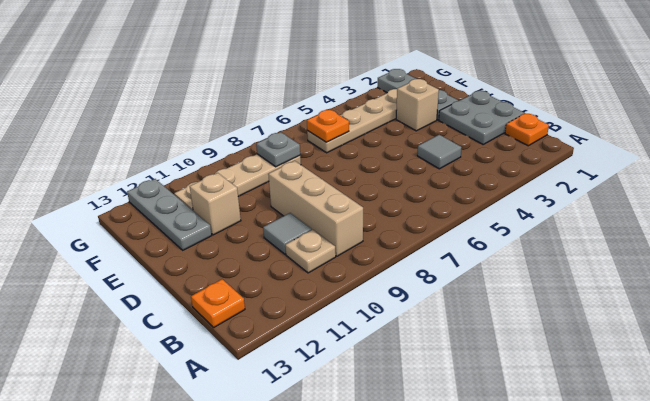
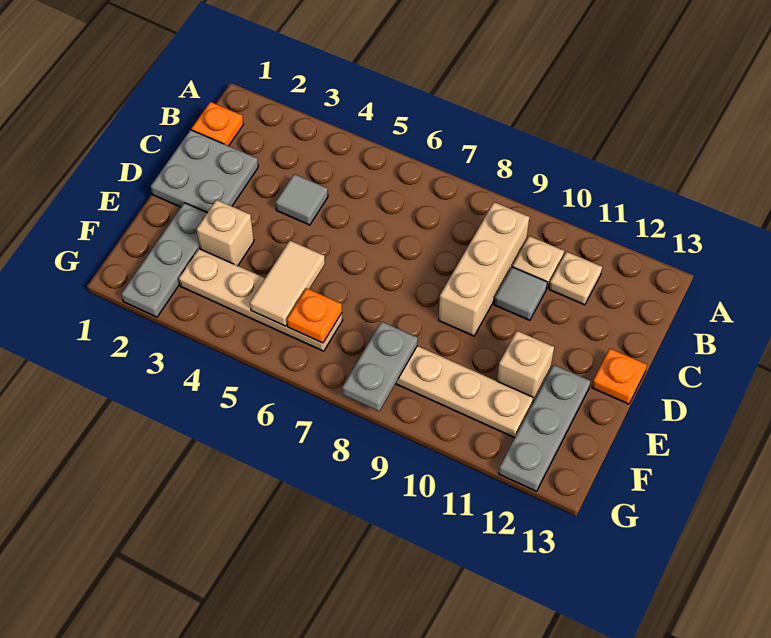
none -> tan 1x1 plate [549,252,602,305]
orange 1x1 plate [191,279,245,327] -> orange 1x1 plate moved to [592,349,647,404]
none -> tan 1x2 tile [250,241,325,326]
grey 1x1 plate [256,132,300,167] -> grey 1x2 plate [342,322,418,411]

